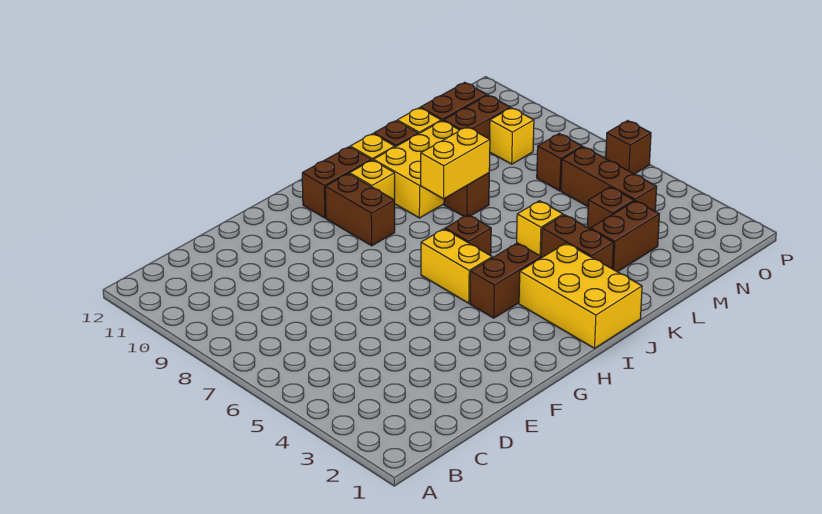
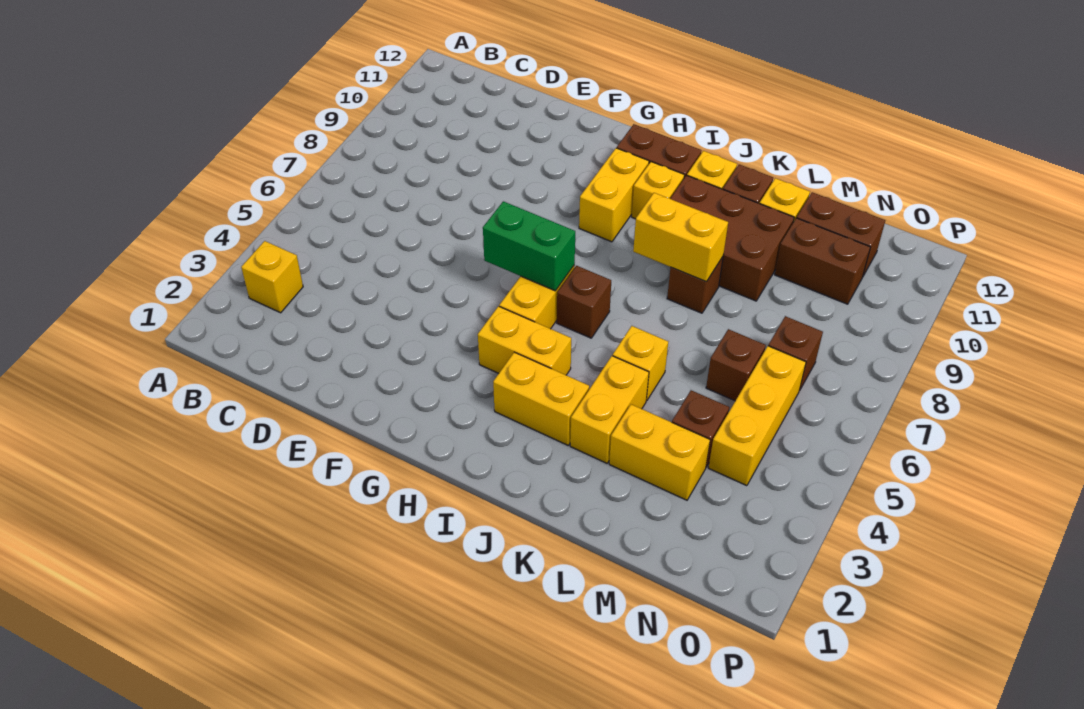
none -> green 1x2 brick [483,201,575,291]
brown 1x2 brick [470,243,541,318] -> yellow 1x2 brick [478,306,571,375]
brown 1x2 brick [325,173,395,246] -> yellow 1x2 brick [579,148,649,242]
yellow 2x3 brick [519,243,642,348] -> yellow 1x2 brick [493,352,589,445]
yellow 2x3 brick [373,121,459,218] -> brown 2x3 brick [670,175,794,301]
brown 1x2 brick [541,215,614,269] -> yellow 1x2 brick [570,356,649,463]
brown 1x2 brick [591,201,659,272] -> yellow 1x2 brick [609,404,710,500]
brown 1x3 brick [561,147,657,211] -> yellow 1x3 brick [708,346,806,486]
yellow 1x1 brick [490,108,534,164] -> yellow 1x1 brick moved to [241,241,303,313]
brown 1x1 brick [606,121,651,174] -> brown 1x1 brick moved to [706,329,766,401]

